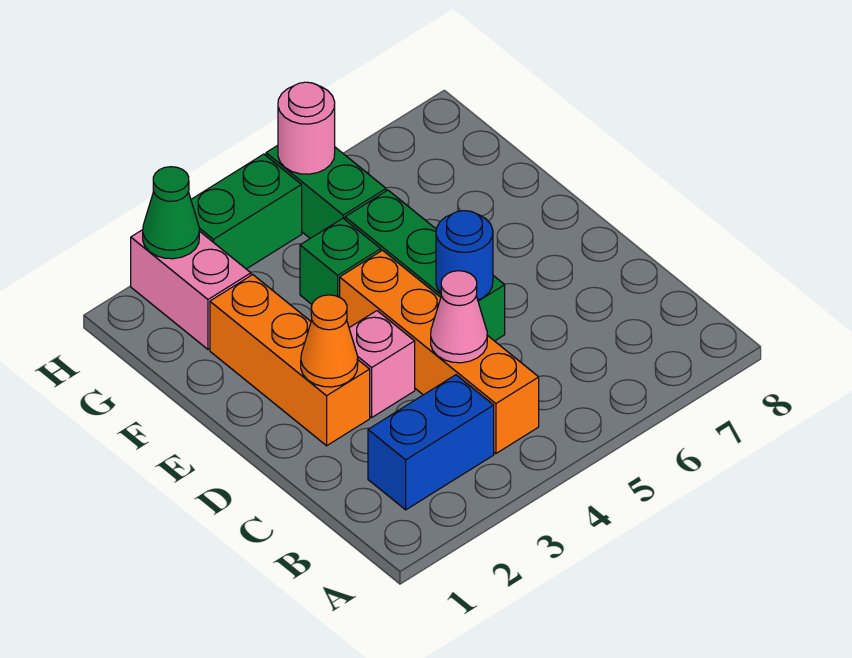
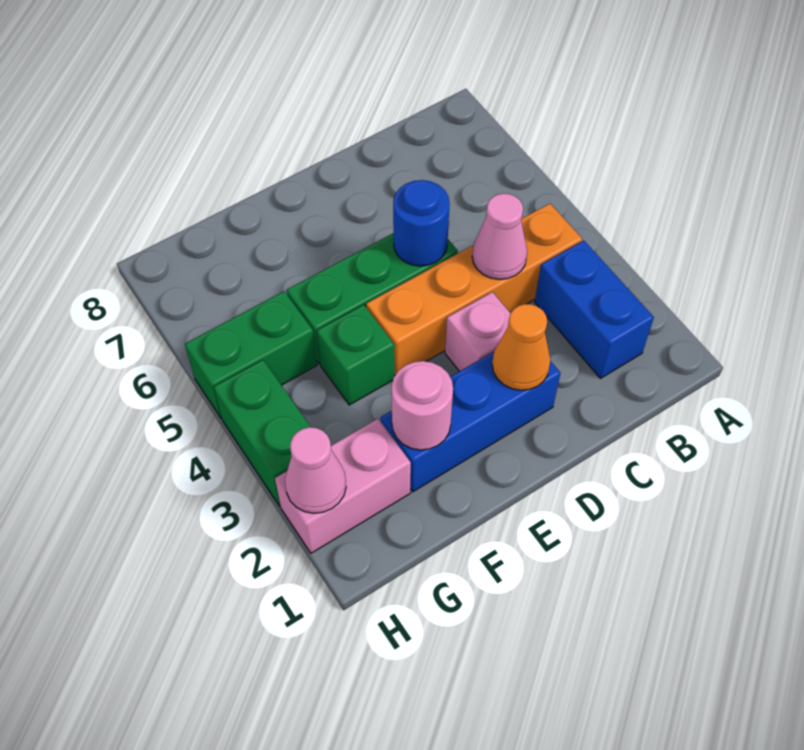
orange 1x3 brick [210,275,370,446] -> blue 1x3 brick [381,352,561,492]
green 1x1 cone [143,167,199,259] -> pink 1x1 cone [285,427,346,513]
pink 1x1 round brick [278,82,335,174] -> pink 1x1 round brick moved to [391,361,453,450]

